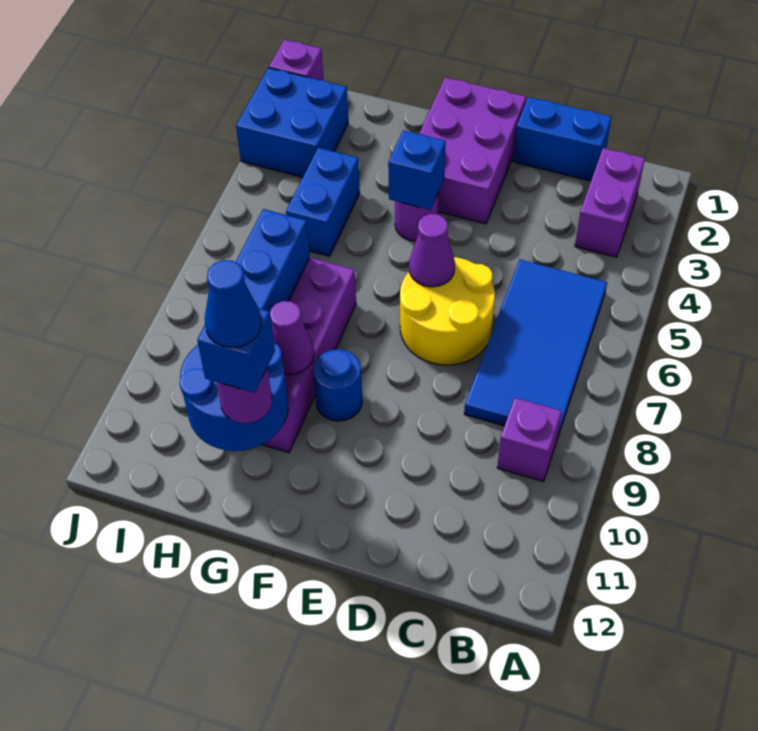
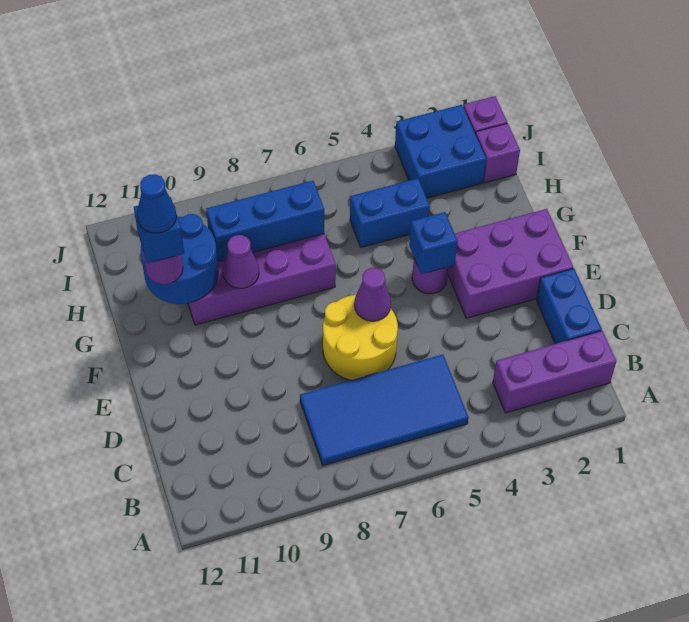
purple 1x2 brick [575,148,645,257] -> purple 1x3 brick [493,331,616,413]
purple 1x1 brick [497,398,562,482] -> purple 1x1 brick moved to [476,123,520,183]
blue 1x1 round brick [313,349,362,421] -> none

